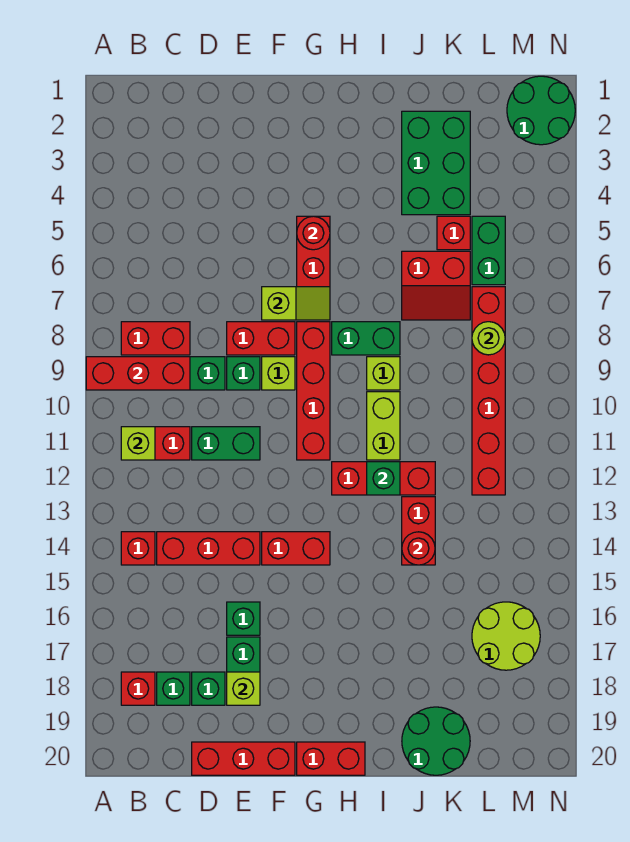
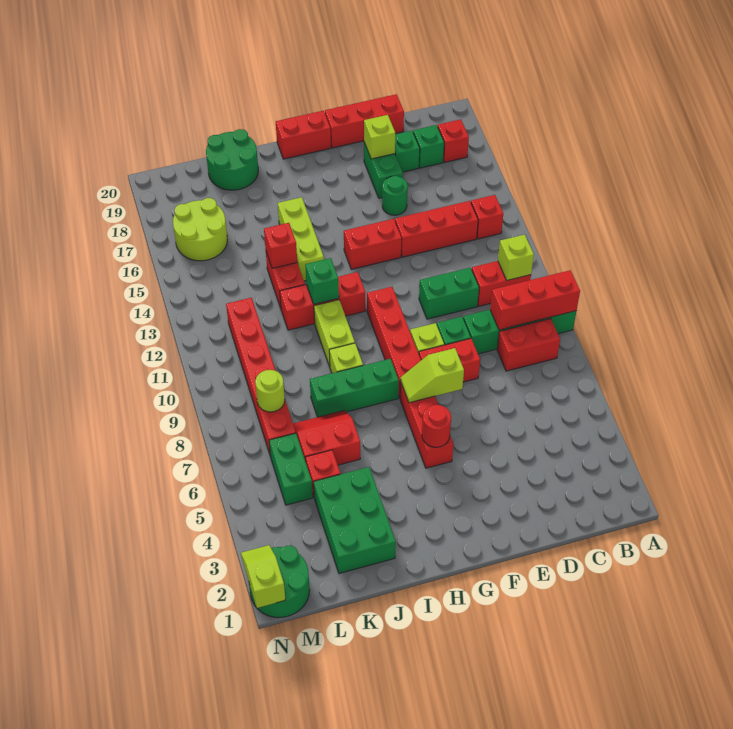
green 1x1 brick [227,602,260,635] -> green 1x1 round brick [382,176,408,215]
green 1x2 brick [332,322,400,355] -> green 1x3 brick [310,359,399,417]
none -> lime 1x3 brick [278,197,324,281]
red 1x1 round brick [402,532,435,565] -> red 1x1 brick [264,223,297,268]
none -> lime 1x2 slope [241,545,285,608]

